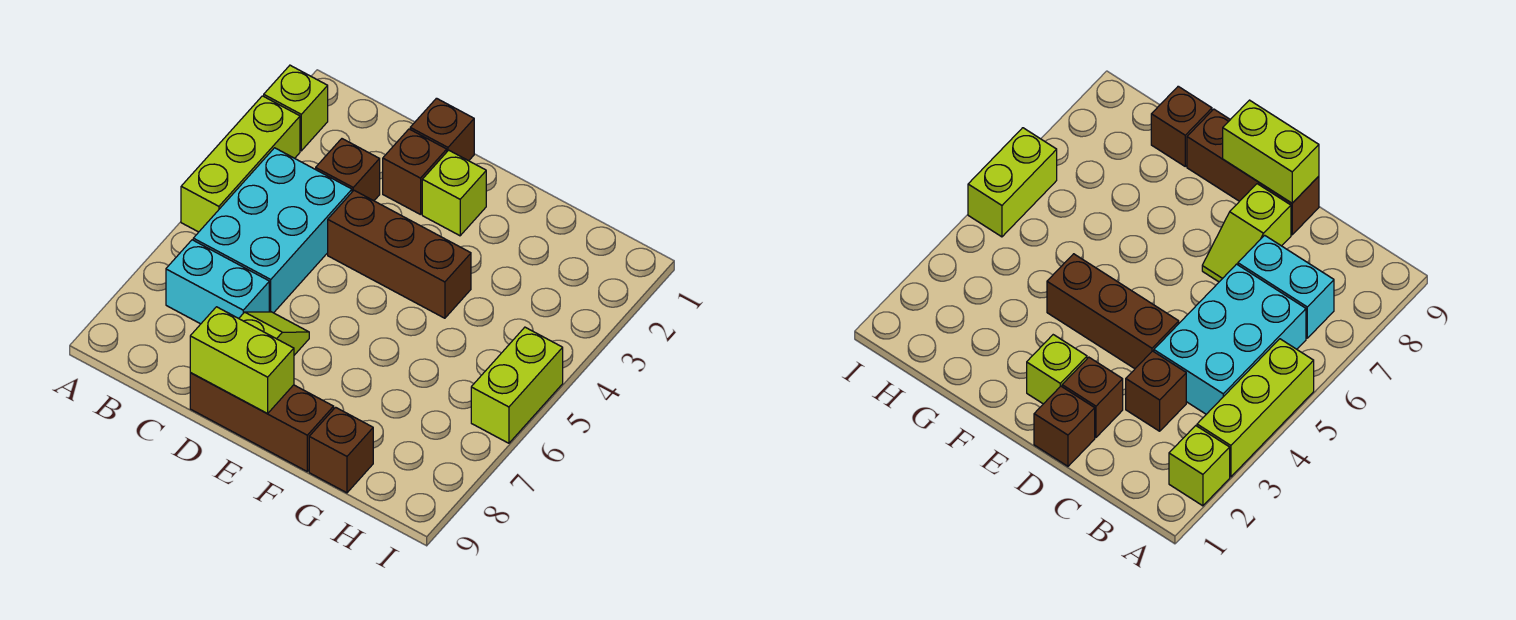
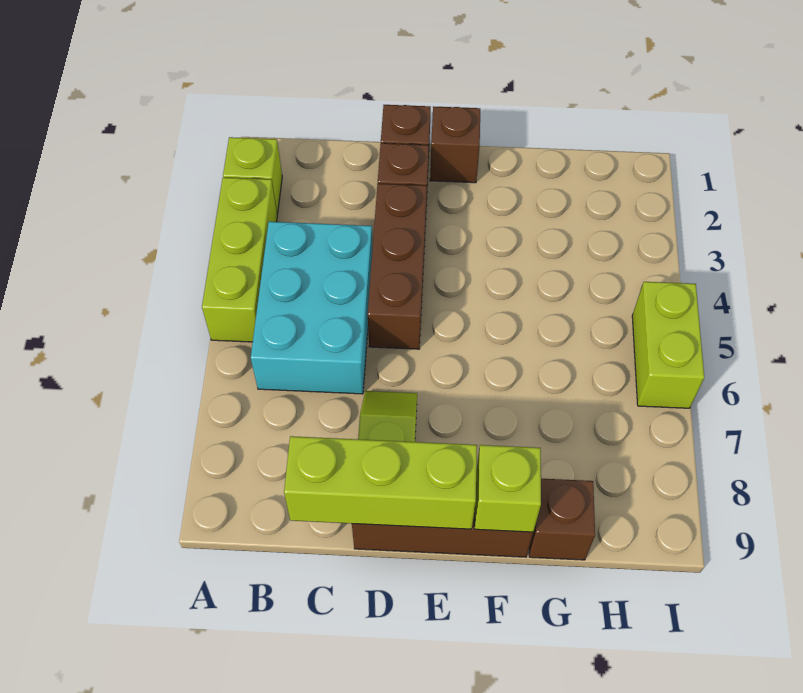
cyan 1x2 brick [166,240,269,324] -> none
brown 1x1 brick [316,139,380,201] -> brown 1x1 brick moved to [430,106,480,183]
brown 1x3 brick [328,190,471,318] -> brown 1x3 brick turned to [368,184,427,349]
lime 1x2 brick [190,307,294,413] -> lime 1x3 brick [284,436,477,529]
lime 1x1 brick [422,150,486,236] -> lime 1x1 brick moved to [475,445,541,532]

